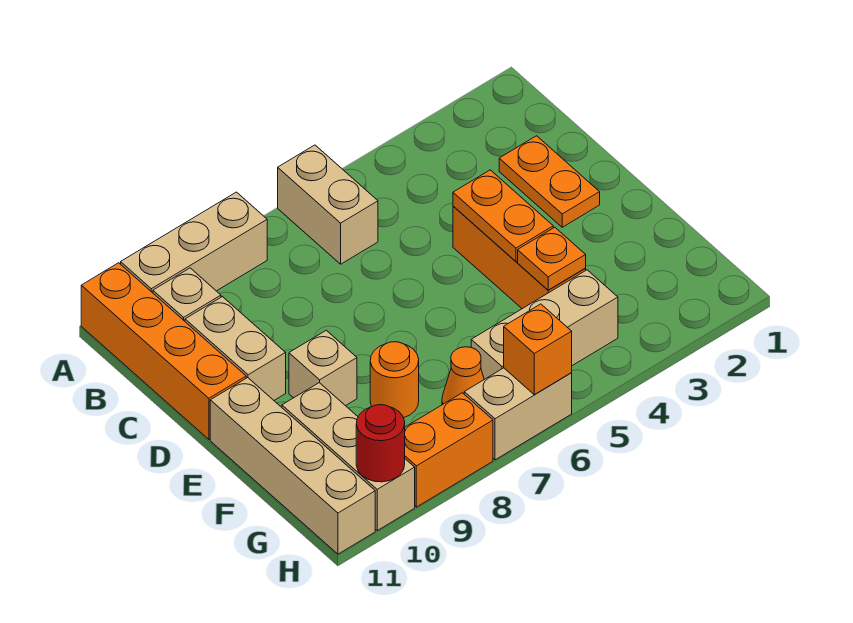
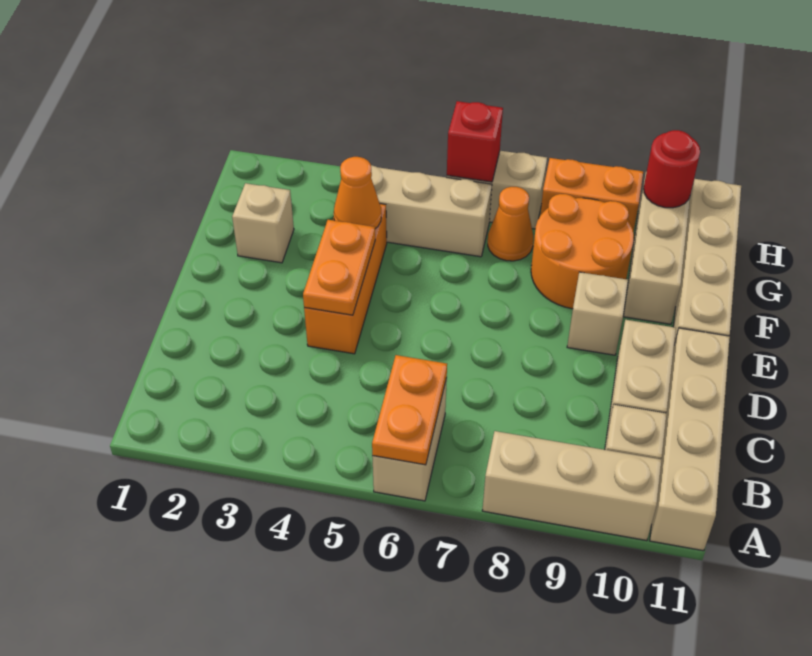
orange 1x4 brick [81,263,246,439] -> tan 1x4 brick [650,328,730,551]
orange 1x2 plate [499,136,600,227] -> orange 1x2 plate moved to [372,355,447,465]
none -> tan 1x1 brick [232,183,294,263]
orange 1x1 plate [518,227,586,290] -> orange 1x1 cone [334,157,381,229]
orange 1x1 round brick [370,342,419,418] -> orange 2x2 round brick [531,194,634,309]
orange 1x1 brick [504,304,572,395] -> red 1x1 brick [447,101,503,182]

